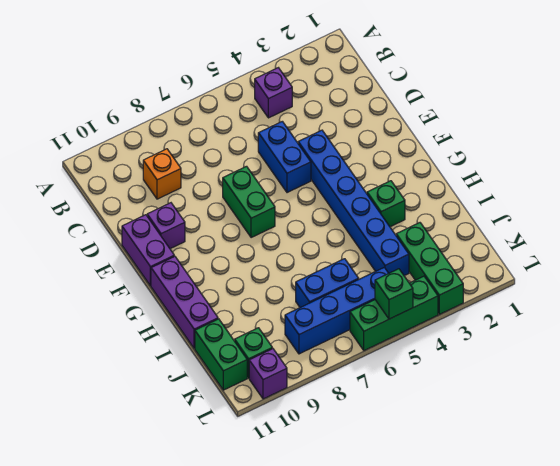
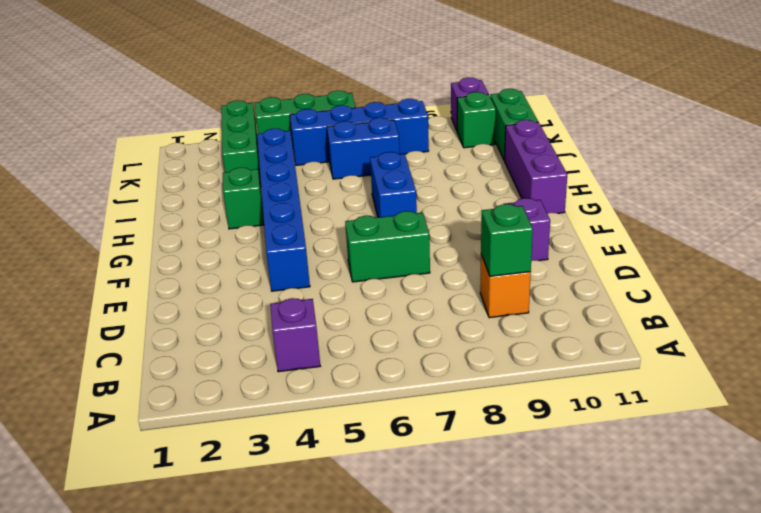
blue 1x2 brick [258,121,311,193] -> blue 1x2 brick moved to [370,152,417,217]
green 1x2 brick [223,166,275,238] -> green 1x2 brick turned to [345,211,430,282]
purple 1x2 brick [122,215,174,286] -> none
green 1x1 brick [375,269,413,319] -> green 1x1 brick moved to [481,204,533,276]

